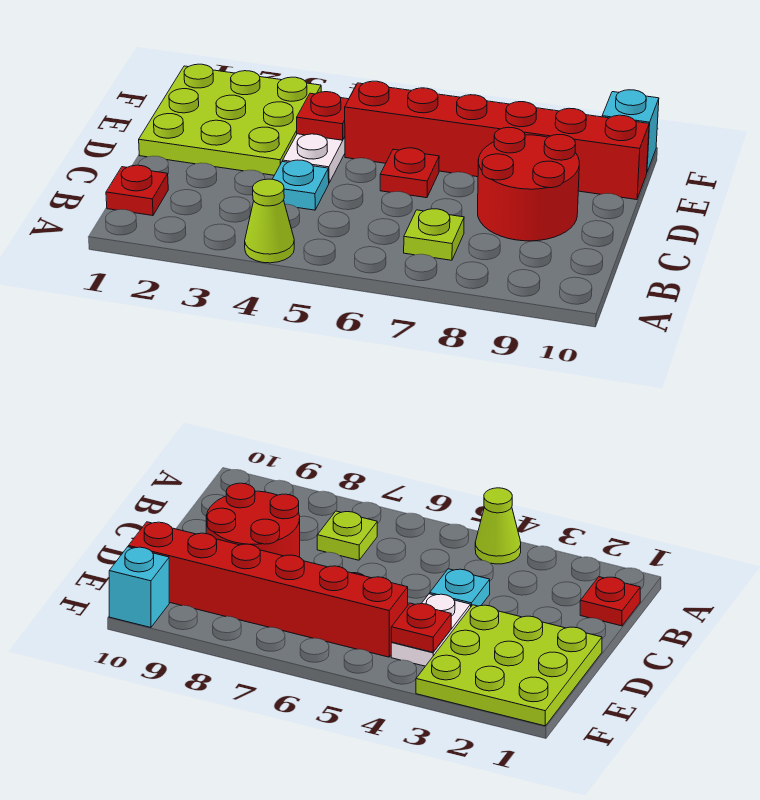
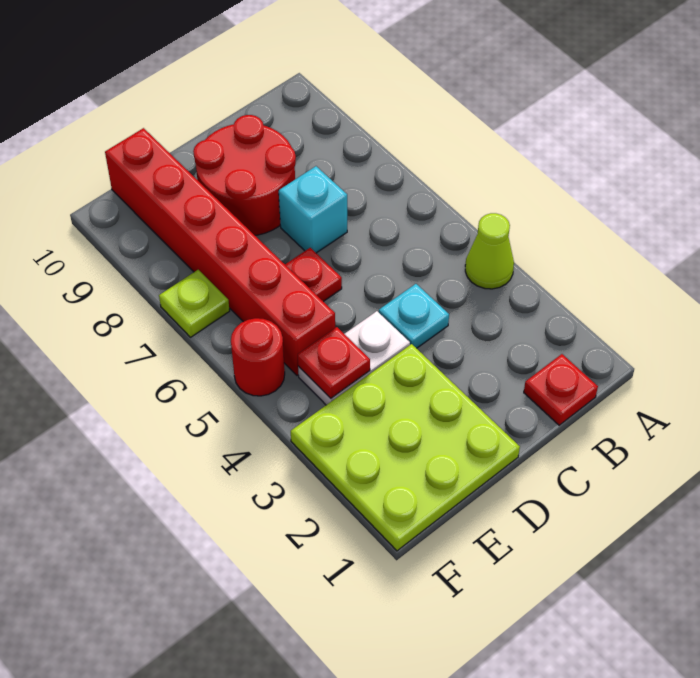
lime 1x1 plate [404,209,464,260] -> lime 1x1 plate moved to [159,270,230,337]
none -> red 1x1 round brick [231,318,285,396]
cyan 1x1 brick [602,90,659,172] -> cyan 1x1 brick moved to [279,166,347,253]

